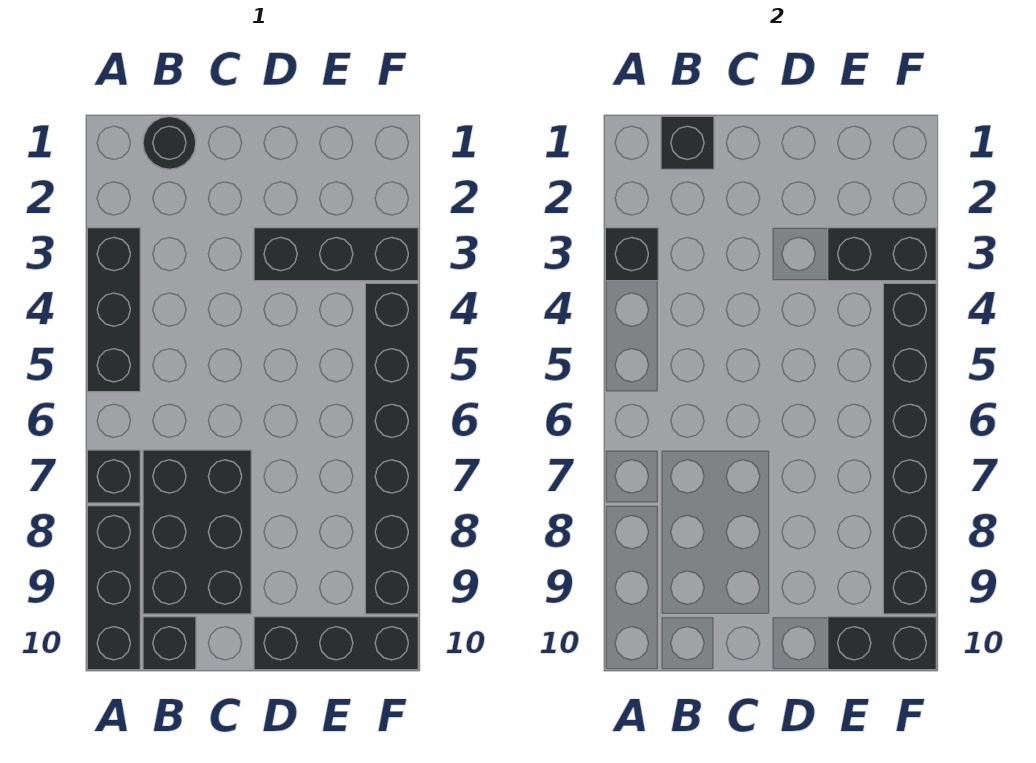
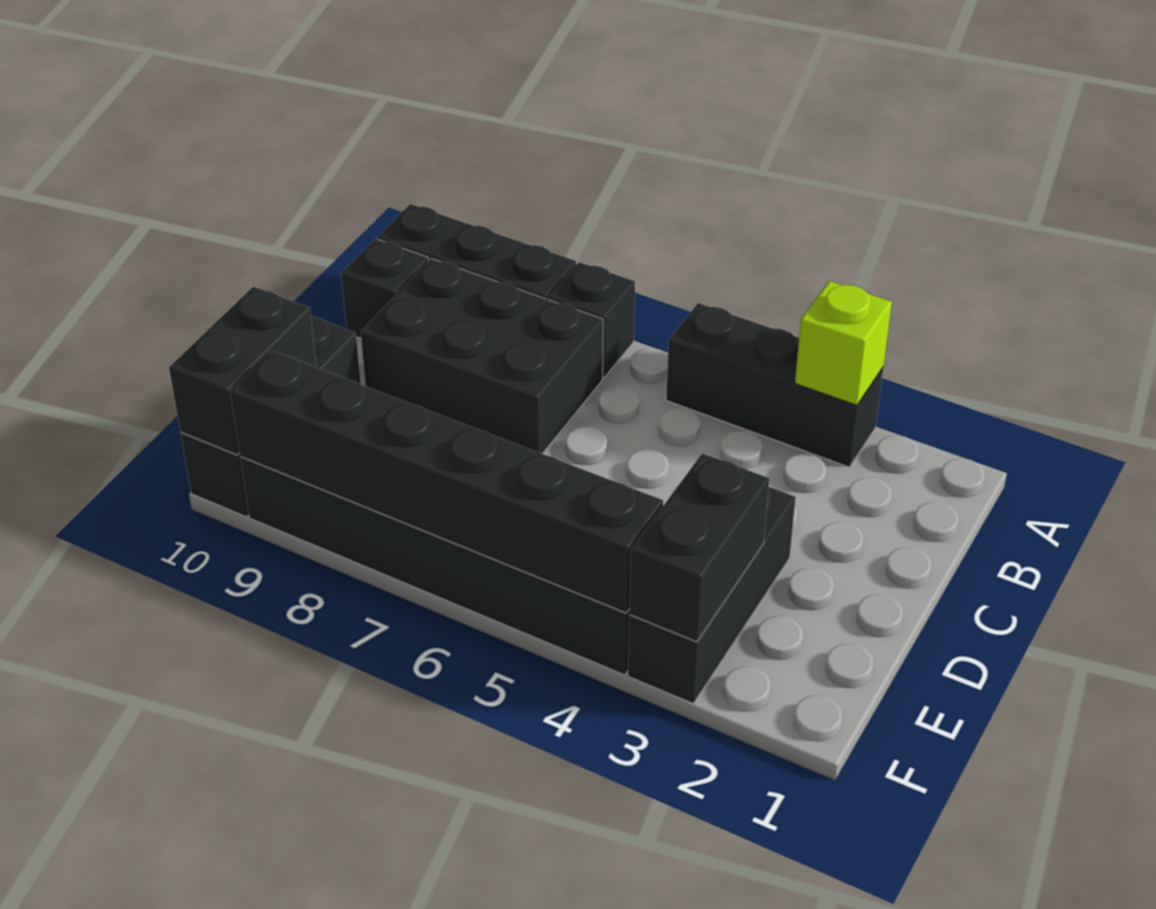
black 1x1 brick [605,228,658,281] -> lime 1x1 brick [795,281,892,405]
black 1x1 round brick [143,116,196,169] -> none
black 1x1 brick [661,116,714,169] -> none

